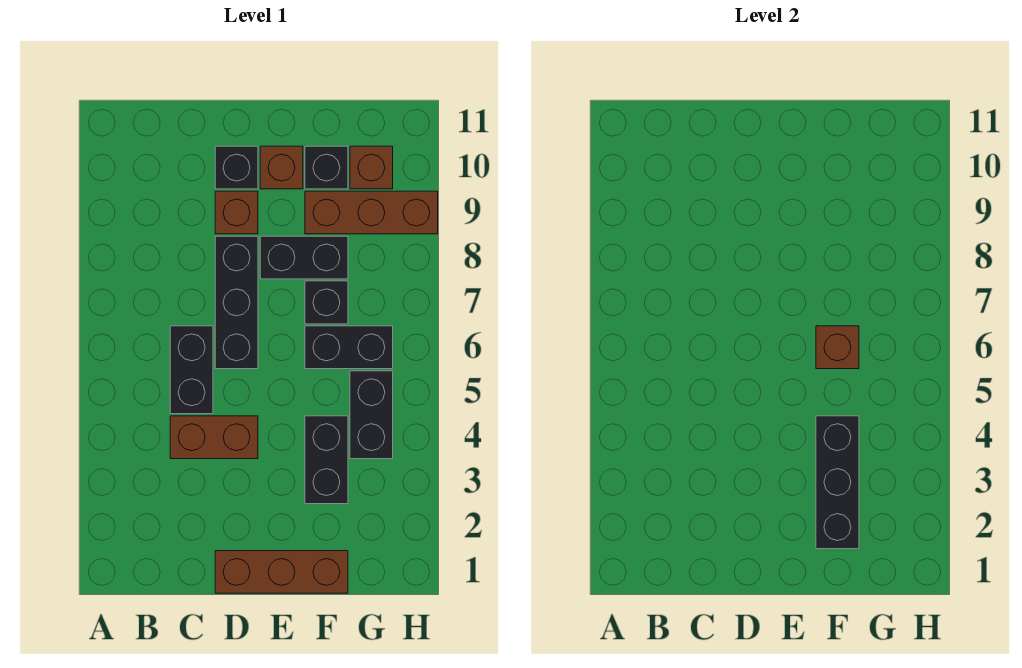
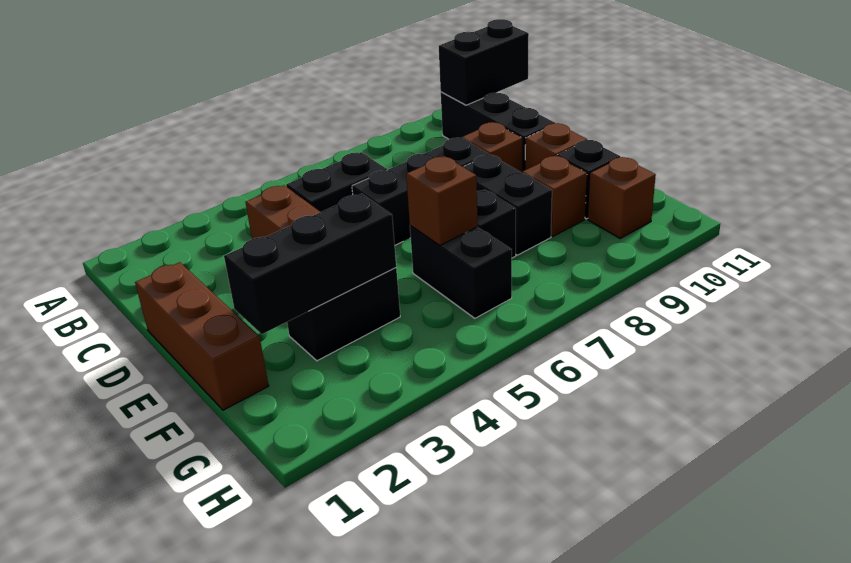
black 1x1 brick [215,146,258,189] -> black 1x3 brick [441,92,555,171]
brown 1x3 brick [305,191,438,234] -> brown 1x1 brick [522,156,587,237]
black 1x2 brick [350,371,393,459] -> black 1x2 brick moved to [439,19,529,105]

